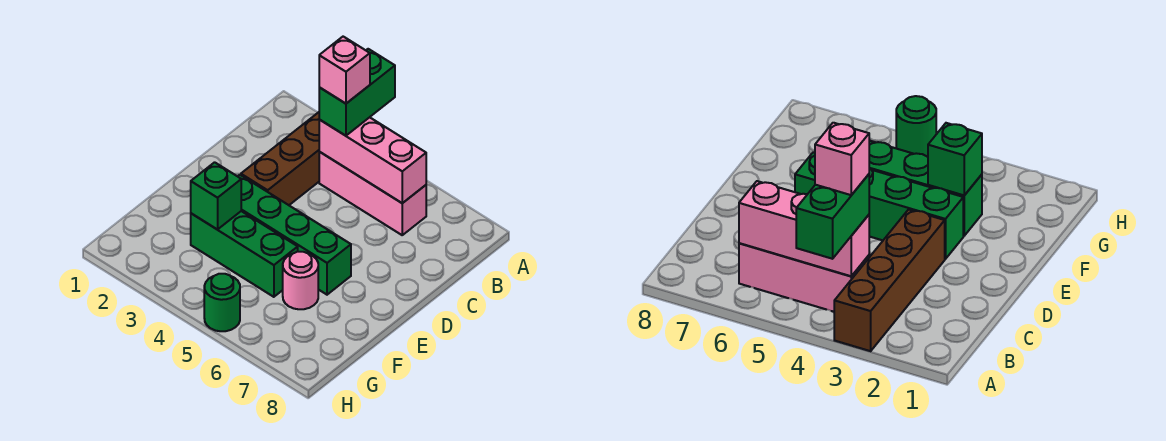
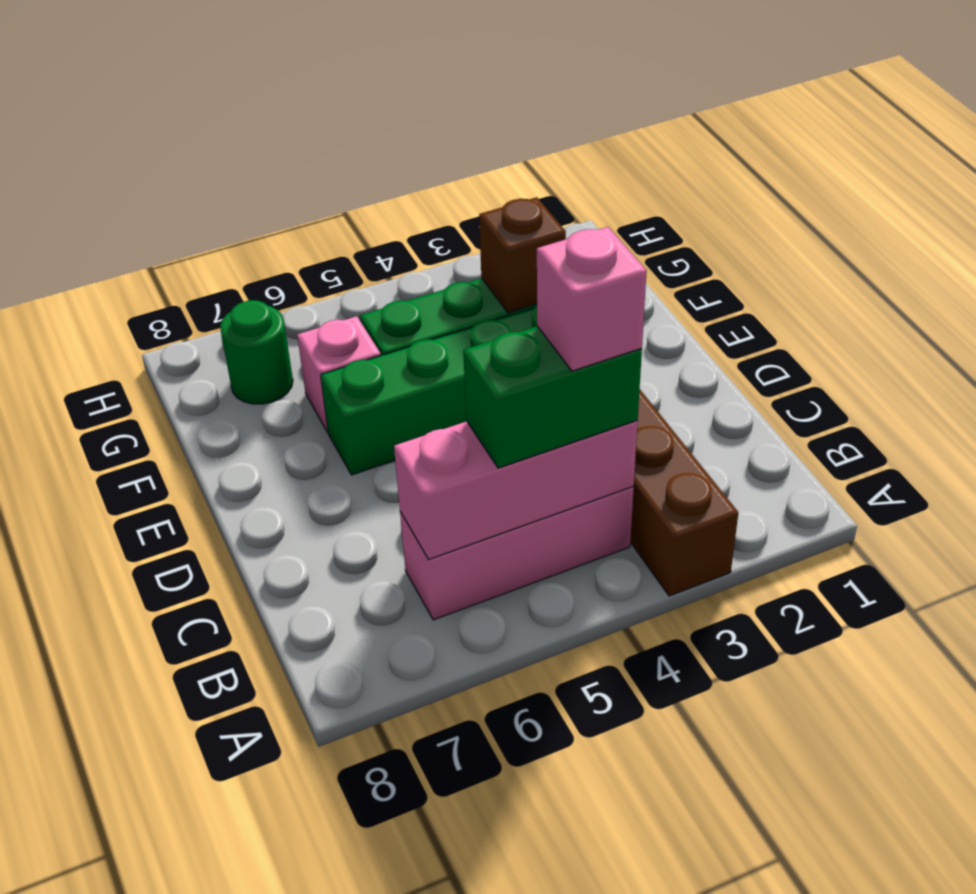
green 1x2 brick [319,49,395,136] -> green 1x2 brick turned to [463,326,642,468]
green 1x1 brick [191,162,241,229] -> brown 1x1 brick [479,197,566,313]
pink 1x1 round brick [283,252,318,309] -> pink 1x1 brick [297,316,381,432]
green 1x1 round brick [204,274,240,331] -> green 1x1 round brick moved to [220,300,293,404]

